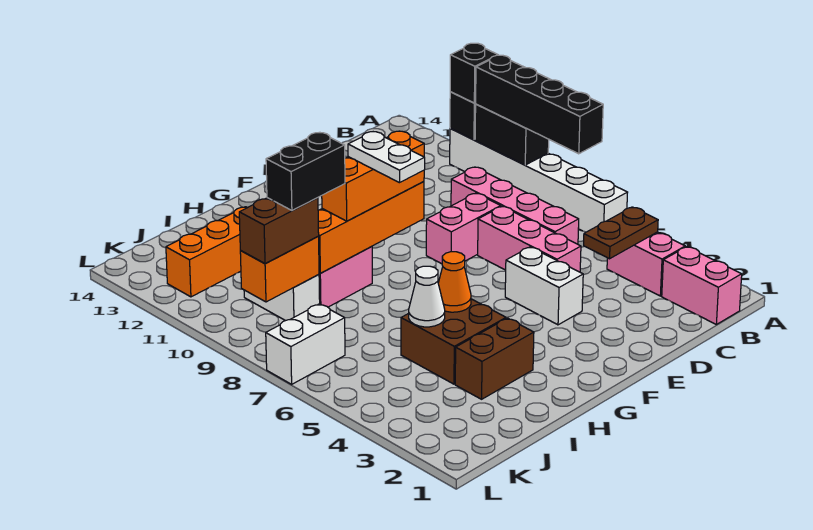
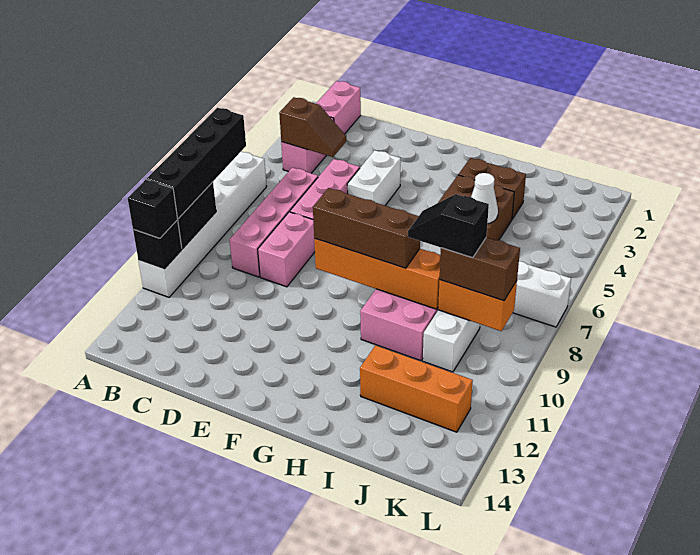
brown 1x2 plate [584,207,658,259] -> brown 1x2 slope [279,97,346,157]
pink 1x2 brick [426,193,501,264] -> pink 1x2 brick turned to [258,212,315,287]
orange 1x3 brick [322,131,424,221] -> brown 1x3 brick [313,188,420,268]
white 1x2 plate [348,132,425,183] -> none
orange 1x1 cone [438,252,471,312] -> none
black 1x2 brick [266,132,345,211] -> black 1x2 slope [408,194,489,258]

